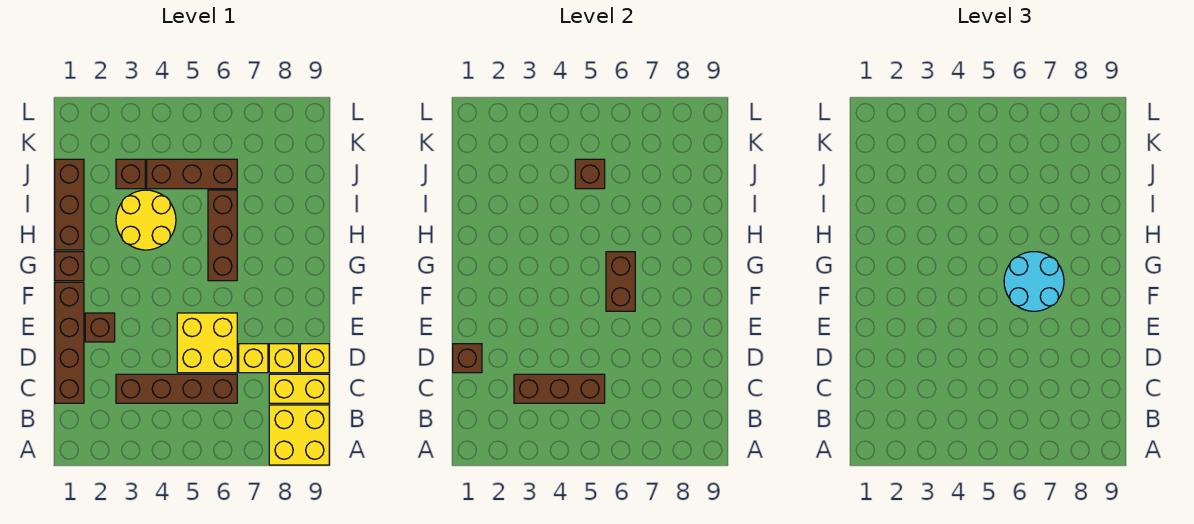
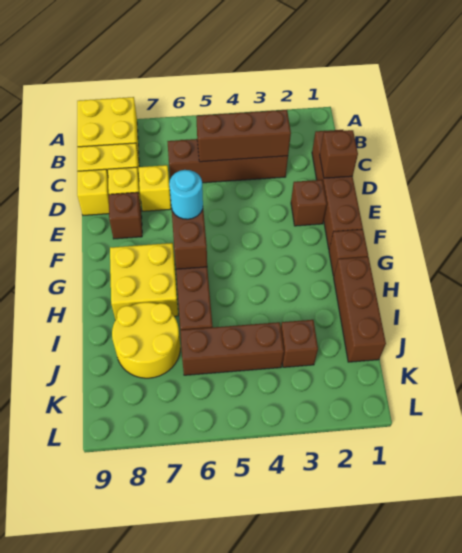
yellow 2x2 brick [177,313,237,373] -> yellow 2x2 brick moved to [110,243,178,320]
cyan 2x2 round brick [1004,252,1064,311] -> cyan 1x1 round brick [169,170,203,219]
yellow 2x2 round brick [116,190,176,250] -> yellow 2x2 round brick moved to [112,302,180,378]
brown 1x1 brick [575,159,605,189] -> brown 1x1 brick moved to [109,192,142,239]

